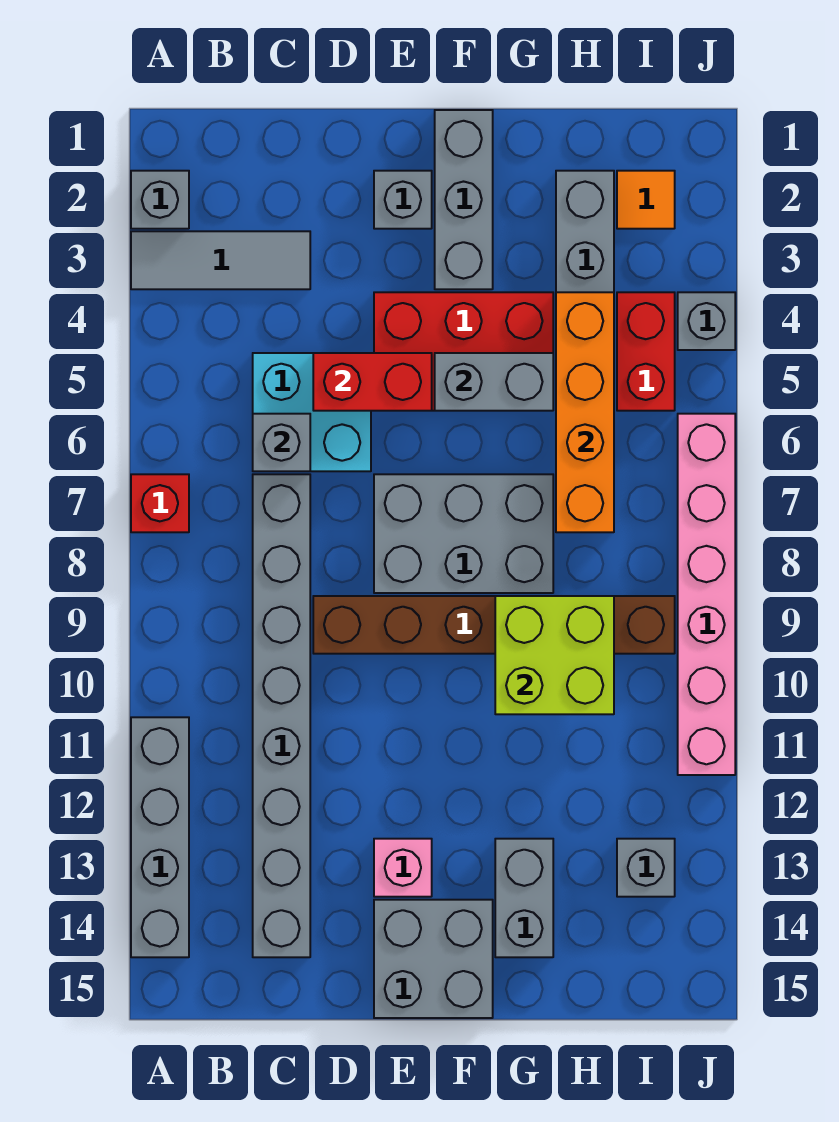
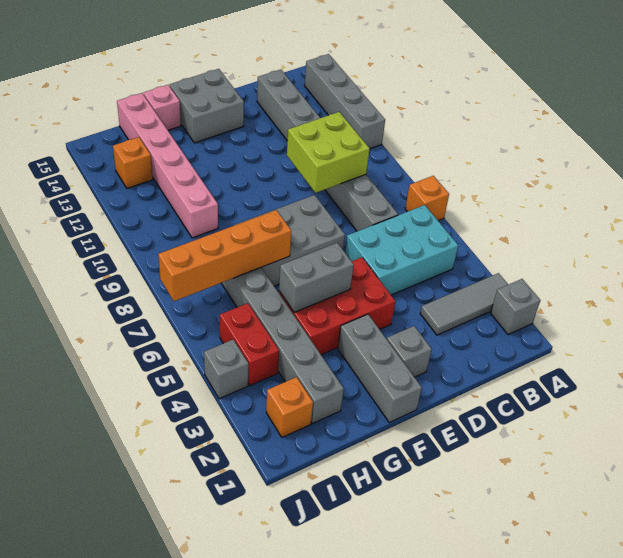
red 1x1 brick [131,474,189,532] -> orange 1x1 brick [405,176,449,221]
cyan 2x2 brick [253,353,371,471] -> cyan 2x3 brick [345,205,458,295]
grey 1x1 brick [253,414,310,471] -> none
red 1x2 brick [313,353,432,411] -> none
brown 1x6 brick [313,596,675,654] -> none
pink 1x1 brick [374,839,432,897] -> pink 1x1 brick moved to [144,85,181,130]
lime 2x2 brick [495,596,614,714] -> lime 2x2 brick moved to [287,112,370,193]
grey 1x2 brick [495,839,553,957] -> none
orange 1x4 brick [556,292,614,532] -> orange 1x4 brick turned to [158,210,291,301]
orange 1x1 tile [617,171,675,229] -> orange 1x1 brick [266,377,313,437]
grey 1x1 brick [617,839,675,897] -> orange 1x1 brick [113,137,153,188]
pink 1x6 brick [678,414,735,775] -> pink 1x6 brick moved to [117,93,218,238]

